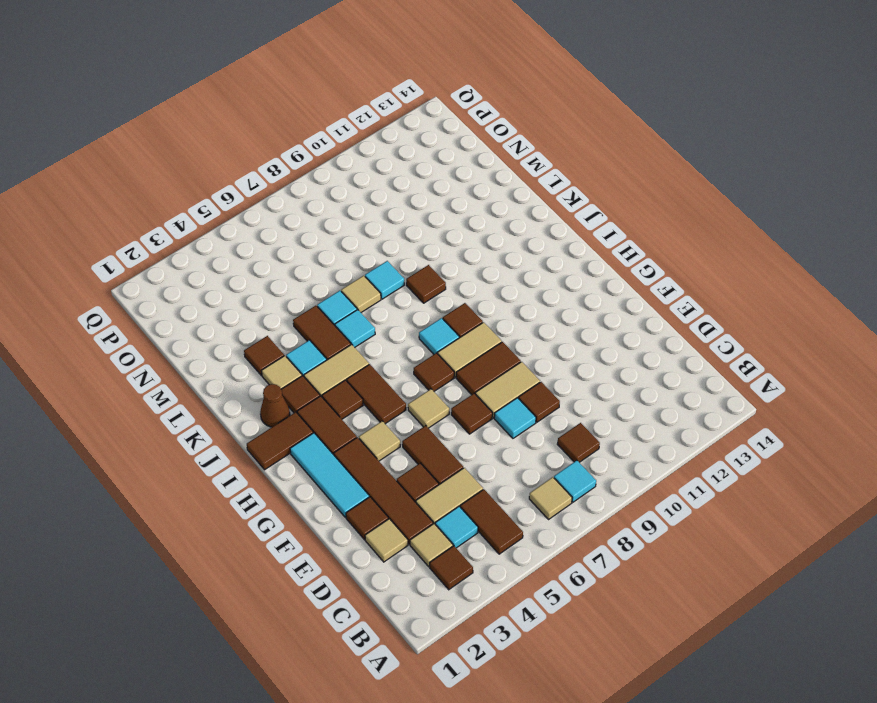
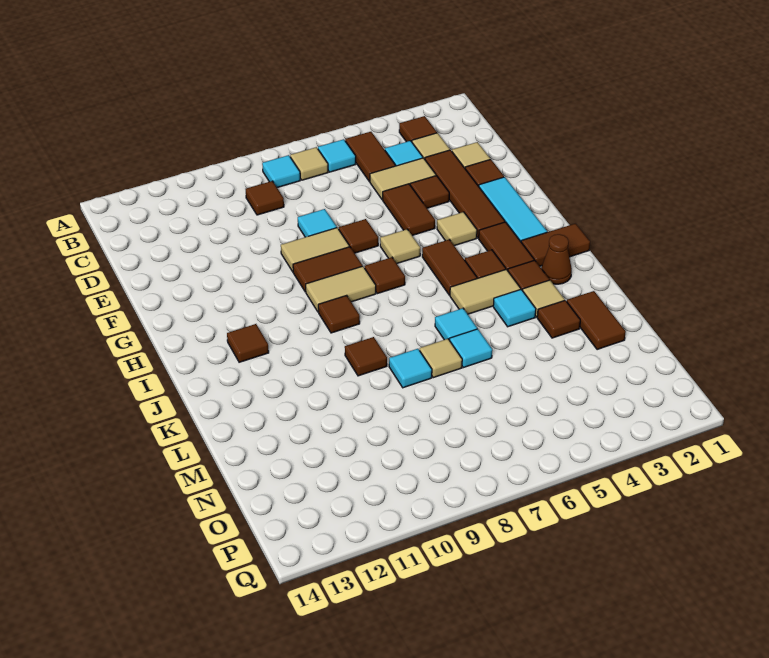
brown 1x1 tile [518,382,560,422] -> brown 1x1 tile moved to [227,324,269,362]
cyan 1x1 tile [419,318,459,354] -> cyan 1x1 tile moved to [318,139,356,172]
brown 1x2 tile [293,306,351,360] -> brown 1x2 tile moved to [567,291,626,350]

